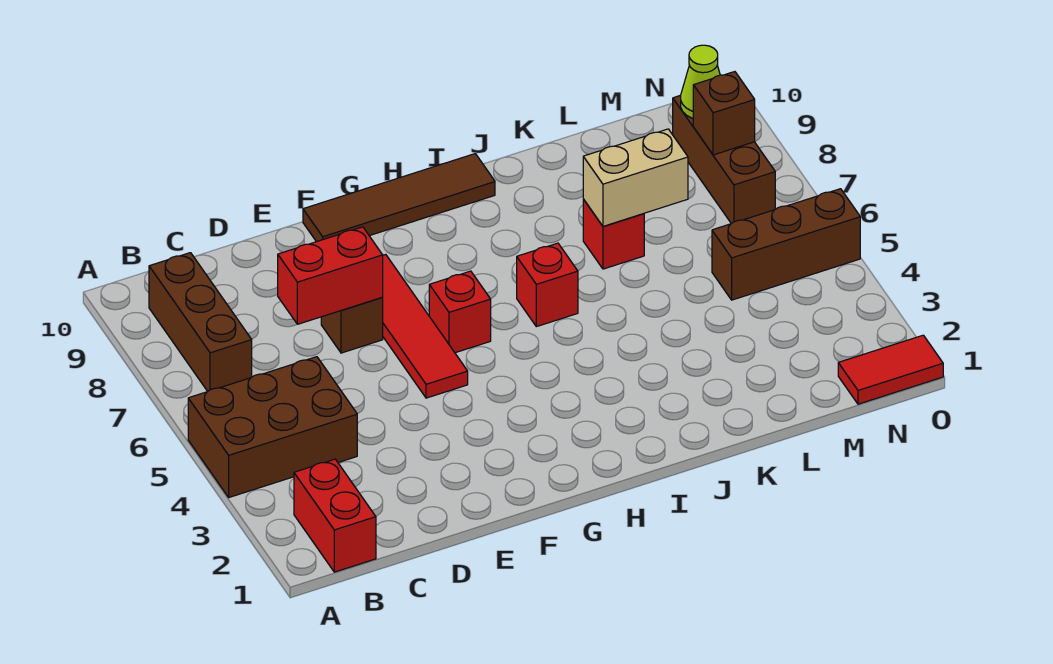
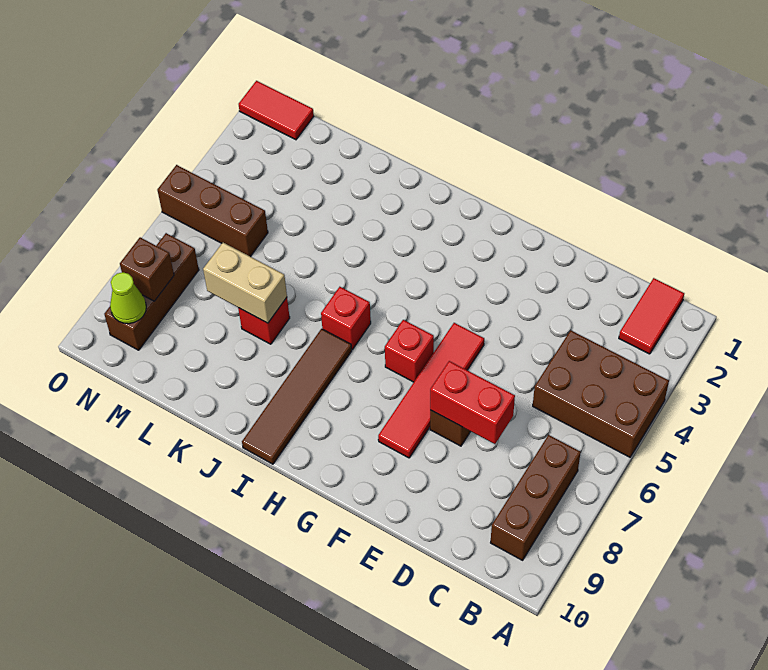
red 1x2 brick [294,459,376,572] -> red 1x2 tile [619,278,684,354]
brown 1x4 tile [303,154,495,242] -> brown 1x4 tile turned to [242,329,352,464]

